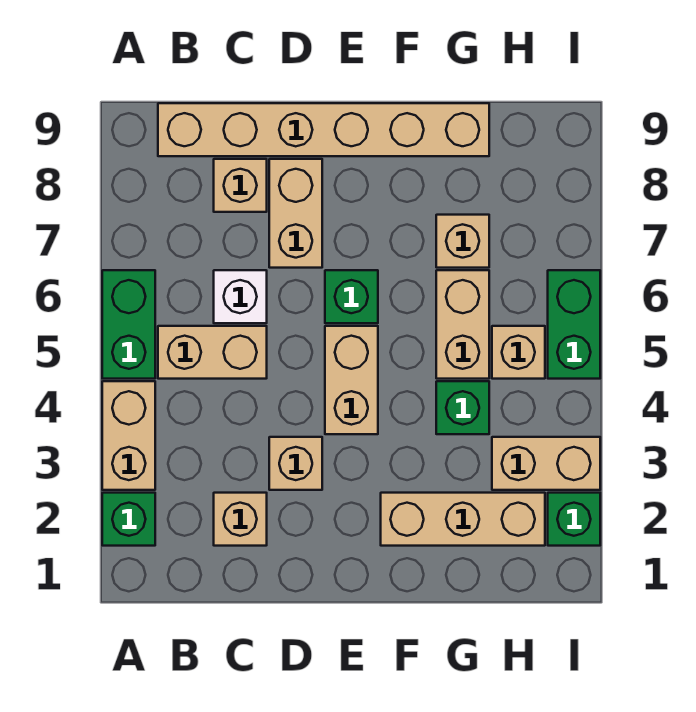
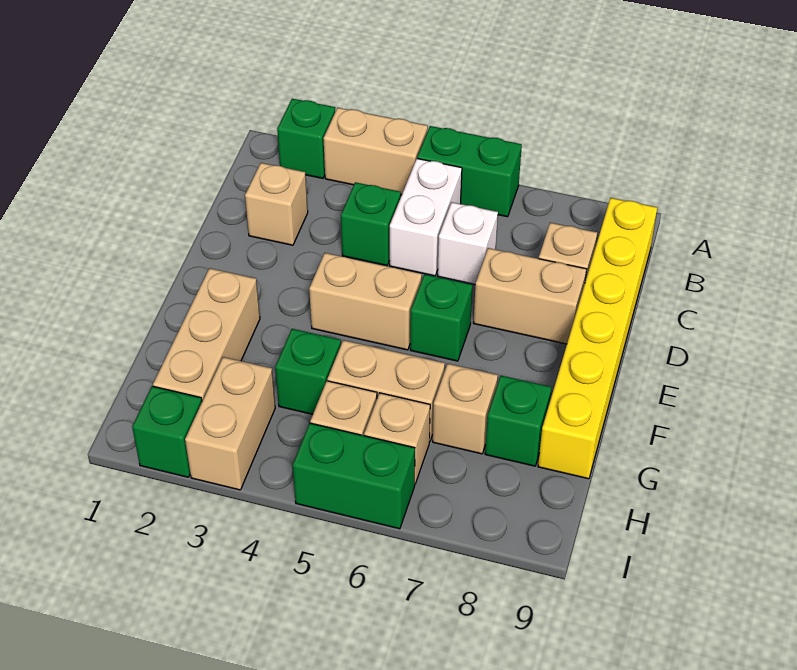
tan 1x2 brick [158,326,267,379] -> white 1x2 brick [390,159,462,276]
tan 1x6 brick [158,103,489,156] -> yellow 1x6 brick [538,198,657,479]
none -> green 1x1 brick [341,182,401,266]
tan 1x1 brick [269,437,322,490] -> tan 1x1 brick moved to [364,393,430,484]
none -> green 1x1 brick [485,376,551,466]

